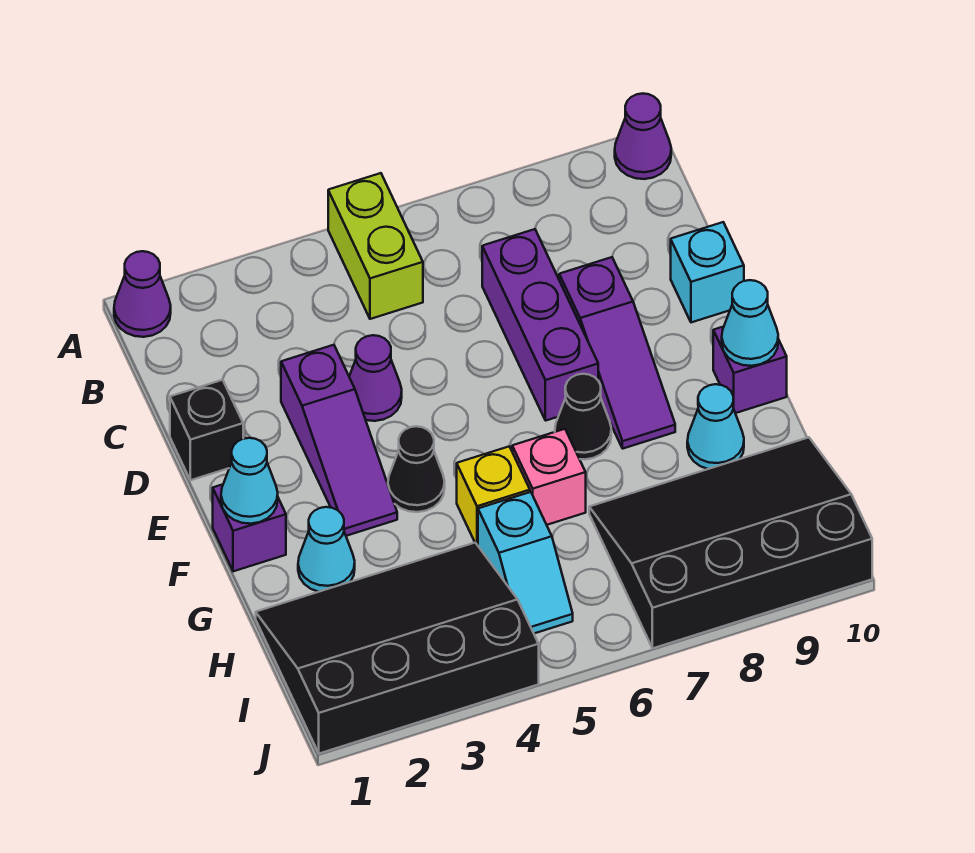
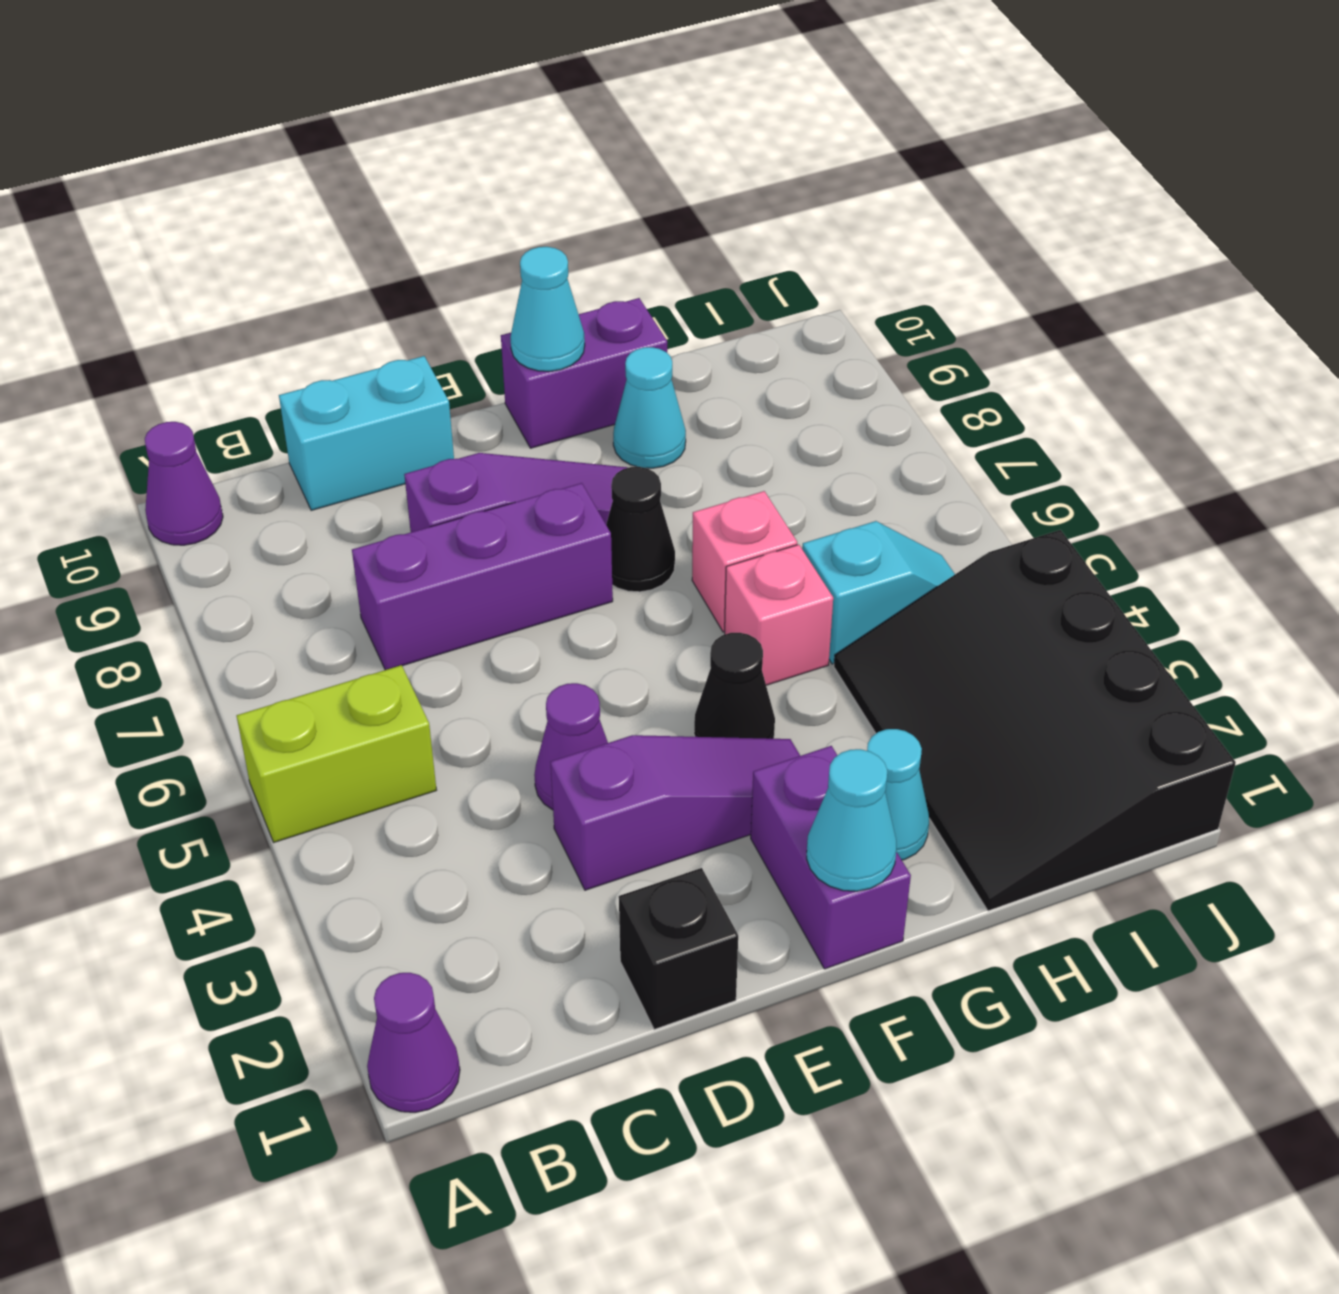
cyan 1x1 brick [671,222,744,322] -> cyan 1x2 brick [279,356,454,510]
purple 1x1 brick [213,484,286,571] -> purple 1x2 brick [751,746,911,969]
purple 1x1 brick [713,327,787,413] -> purple 1x2 brick [501,298,667,448]
yellow 1x1 brick [457,446,530,545] -> pink 1x1 brick [725,545,833,685]
black 3x4 slope [589,437,872,648] -> none

